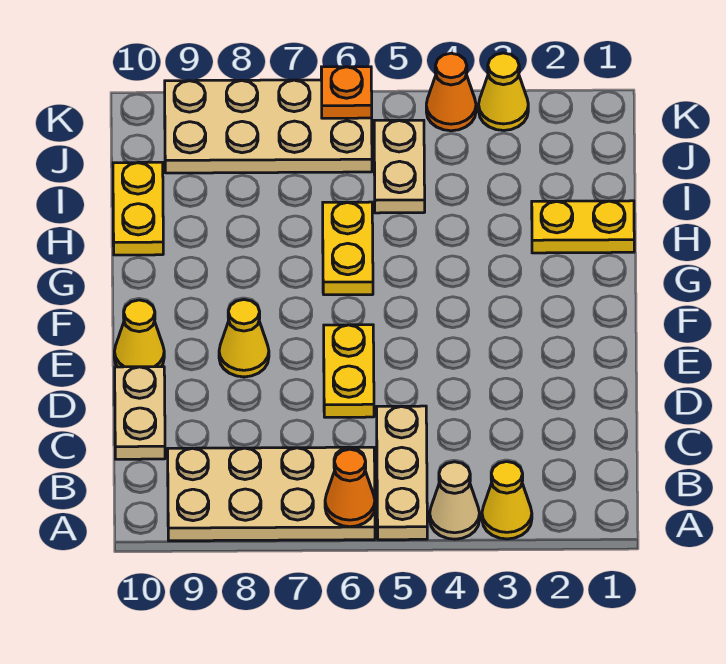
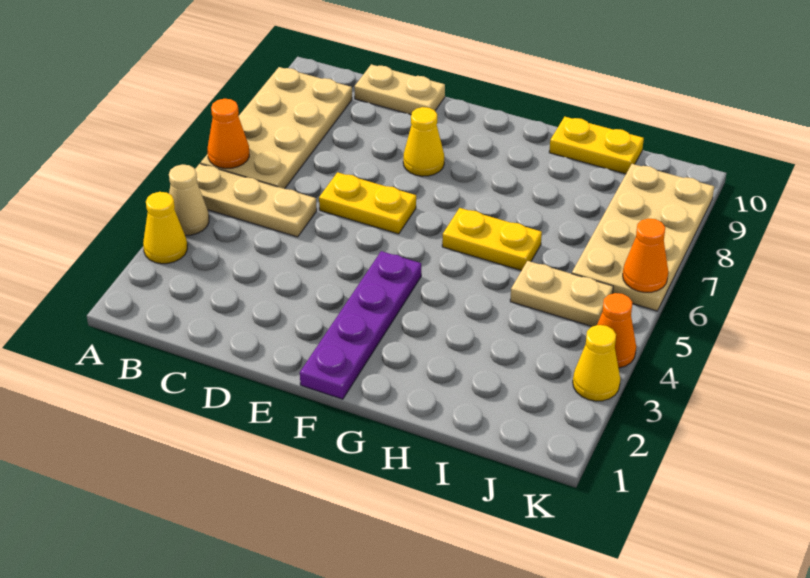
yellow 1x1 cone [114,300,164,367] -> none
none -> purple 1x4 plate [300,251,421,399]
yellow 1x2 plate [532,201,634,253] -> none
orange 1x1 plate [321,67,372,118] -> orange 1x1 cone [623,218,668,292]

